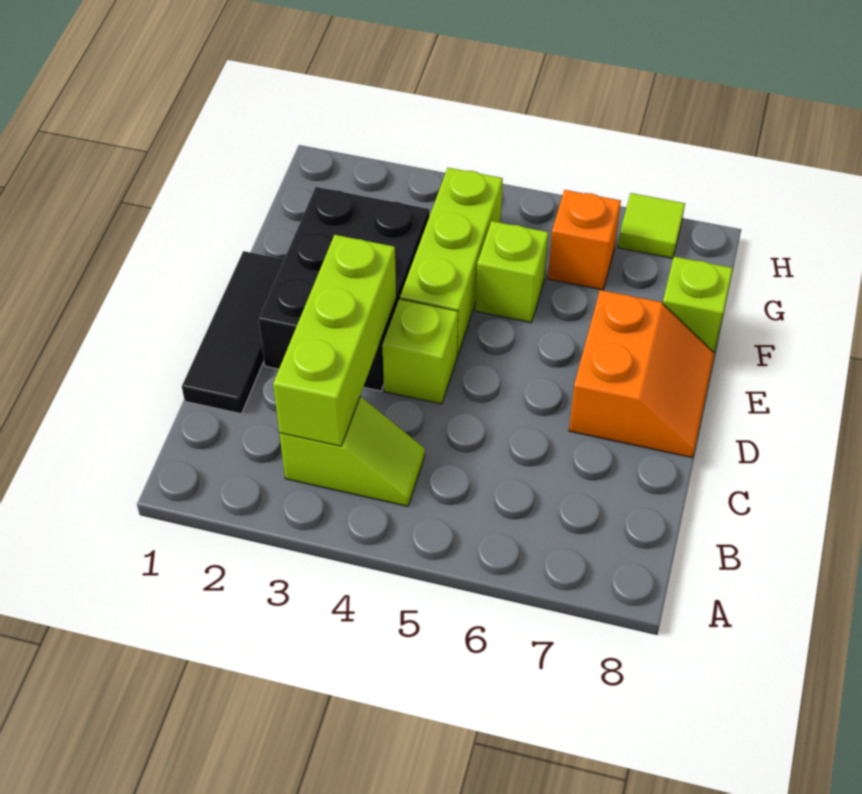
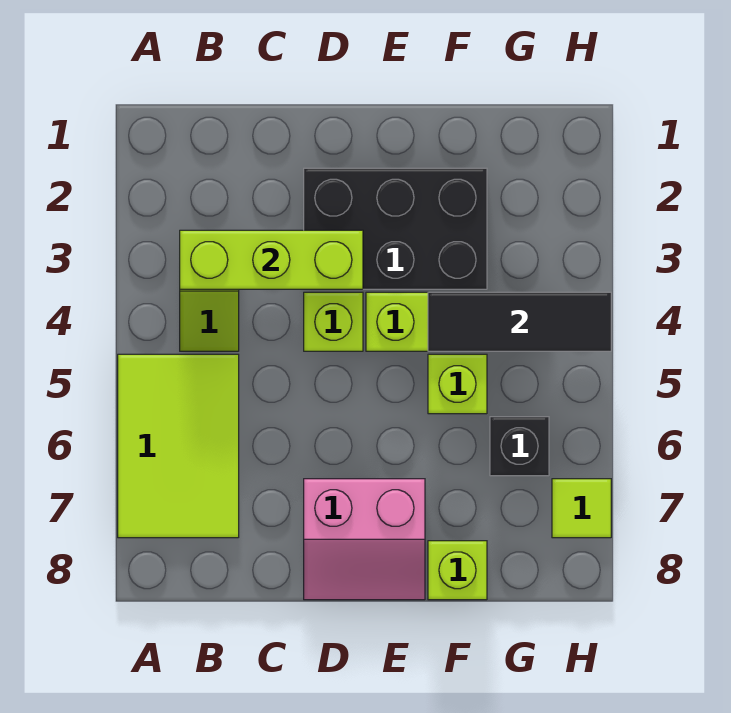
none -> lime 2x3 tile [118,354,239,538]
black 1x3 tile [182,251,284,414] -> black 1x3 tile moved to [428,292,611,351]
orange 2x2 slope [569,290,714,458] -> pink 2x2 slope [304,479,425,600]
orange 1x1 brick [548,190,621,290] -> black 1x1 brick [490,417,549,476]

